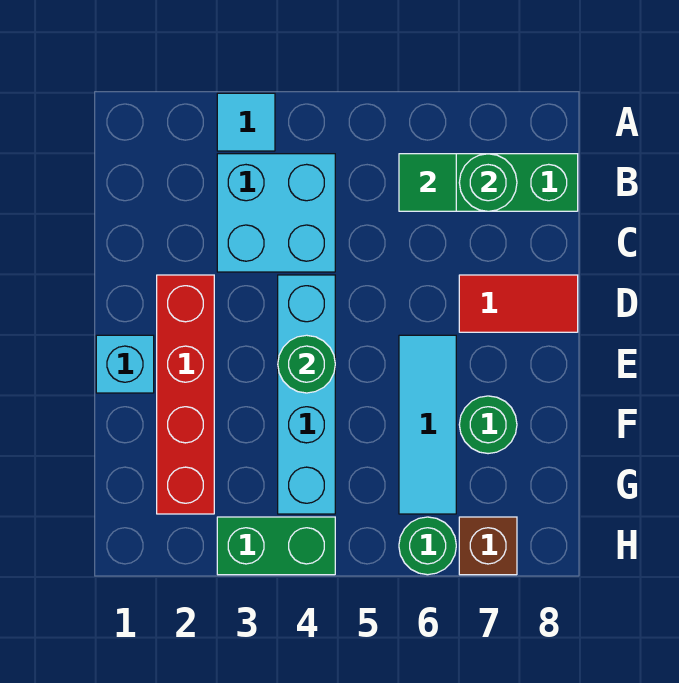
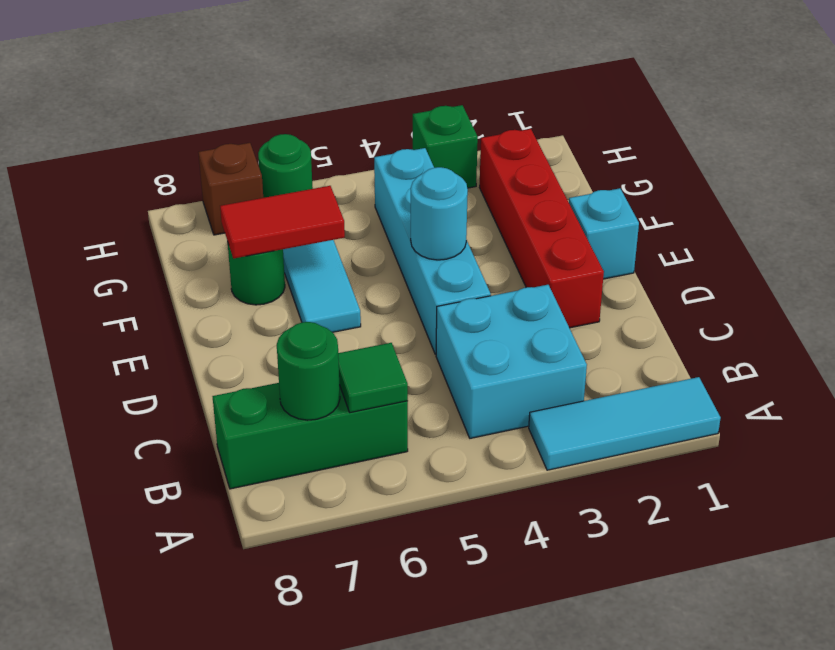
cyan 1x1 tile [217,93,275,151] -> cyan 1x3 tile [529,377,721,470]
red 1x2 tile [459,275,578,332] -> red 1x2 tile moved to [220,186,345,258]
green 1x1 round brick [278,335,335,393] -> cyan 1x1 round brick [411,167,468,260]
green 1x2 brick [217,517,335,575] -> green 1x1 brick [413,105,478,188]

